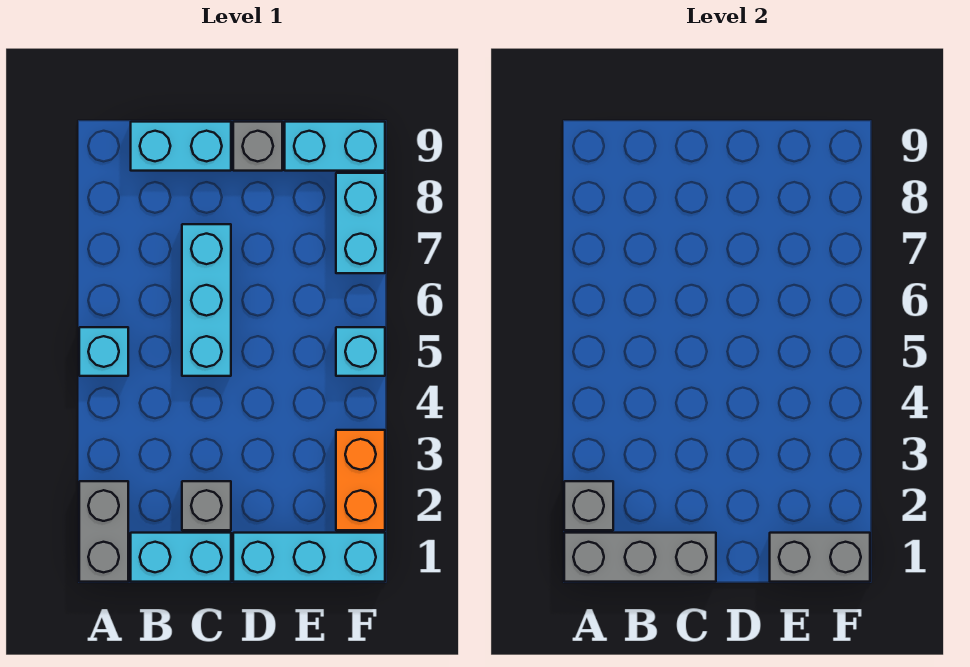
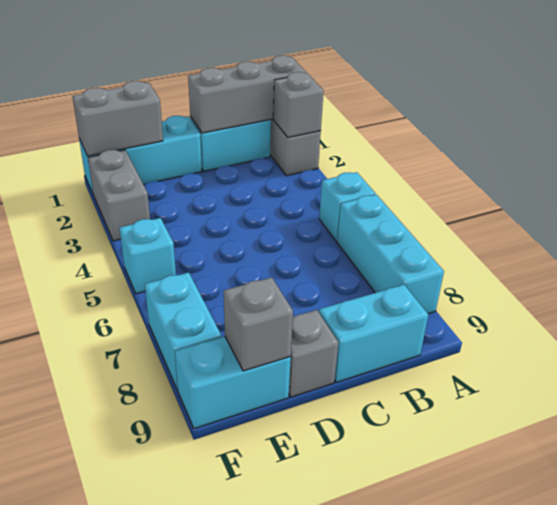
grey 1x1 brick [182,481,231,530] -> grey 1x1 brick moved to [224,277,293,371]
cyan 1x3 brick [182,224,231,376] -> cyan 1x3 brick moved to [337,195,444,314]
orange 1x2 brick [336,430,385,530] -> grey 1x2 brick [88,150,150,241]

